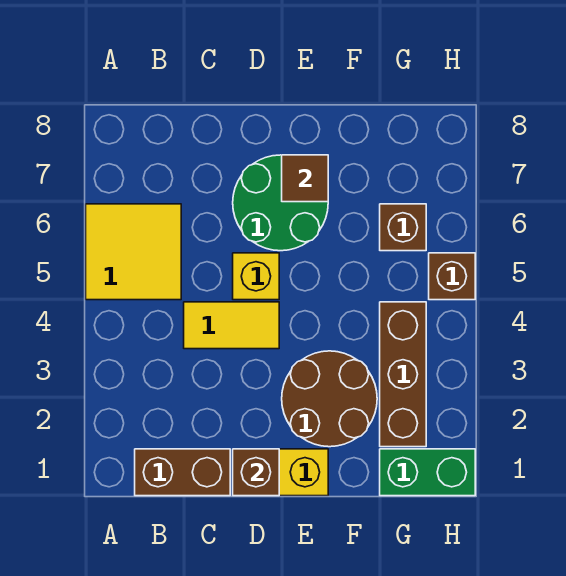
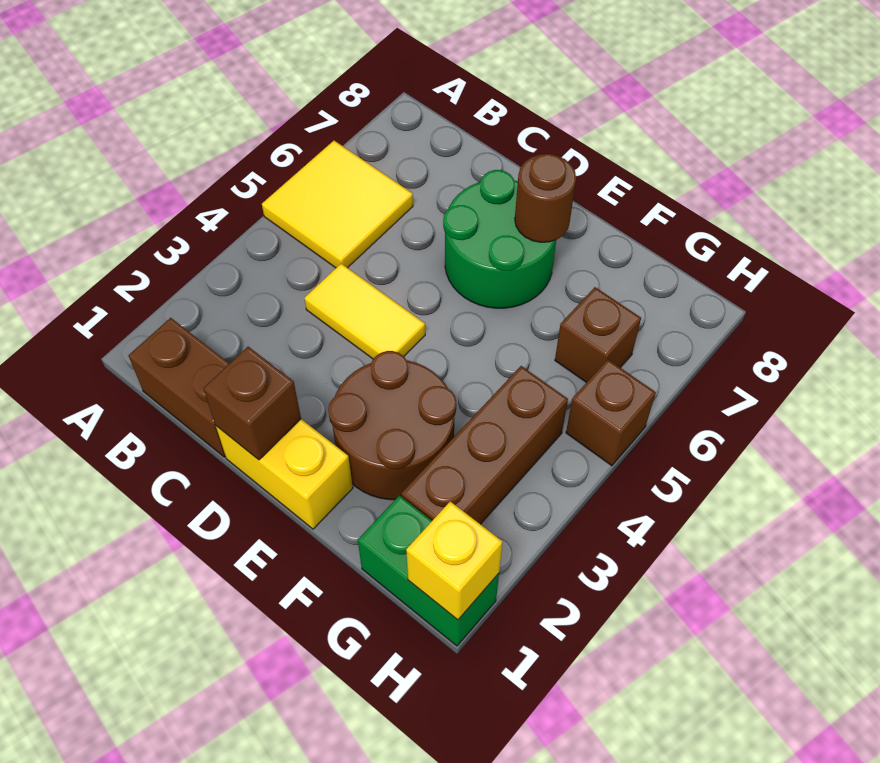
yellow 1x1 brick [233,253,279,300] -> yellow 1x1 brick moved to [406,501,503,620]
brown 1x1 tile [282,155,328,202] -> brown 1x1 round brick [515,154,576,242]

